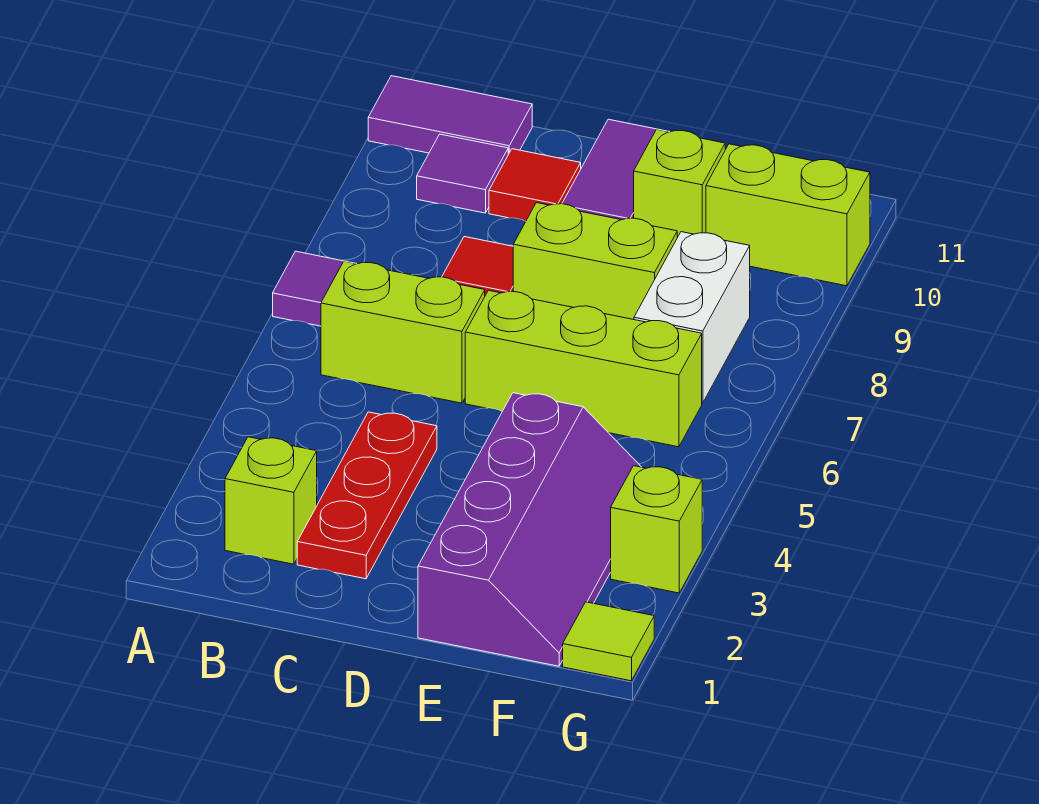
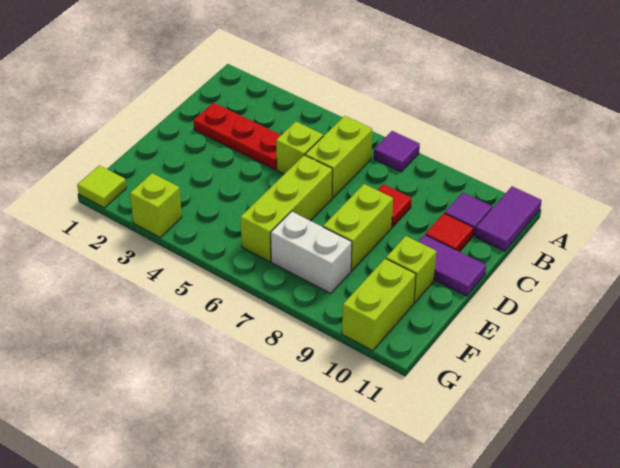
lime 1x1 brick [225,437,317,564] -> lime 1x1 brick moved to [276,122,323,174]
purple 2x4 slope [418,393,641,666] -> none

